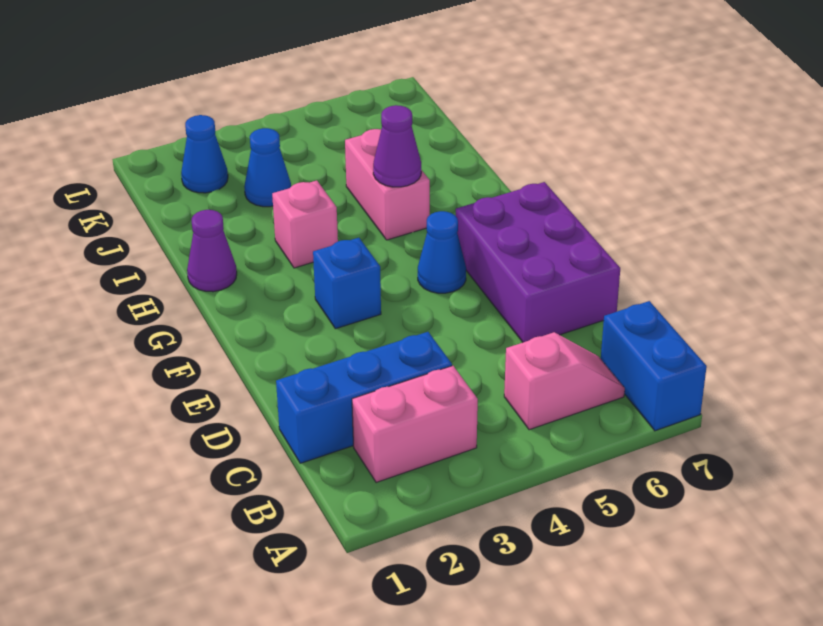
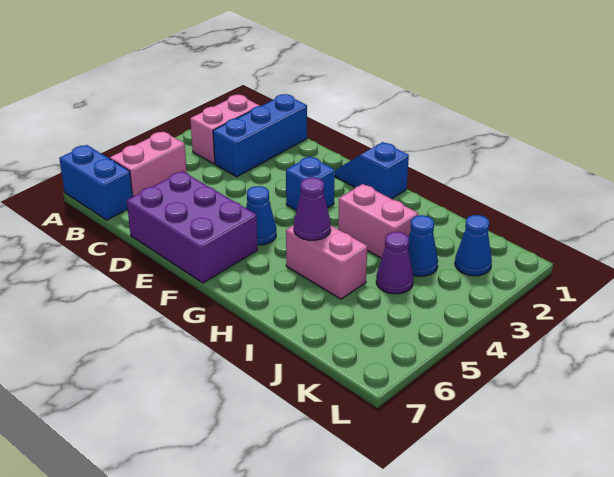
pink 1x2 slope [504,332,625,430] -> pink 1x2 brick [110,132,187,196]
none -> blue 1x2 slope [335,142,409,199]
purple 1x1 cone [187,210,237,292] -> purple 1x1 cone moved to [376,232,413,294]
pink 1x1 brick [272,180,338,268] -> pink 1x2 brick [338,184,418,258]

